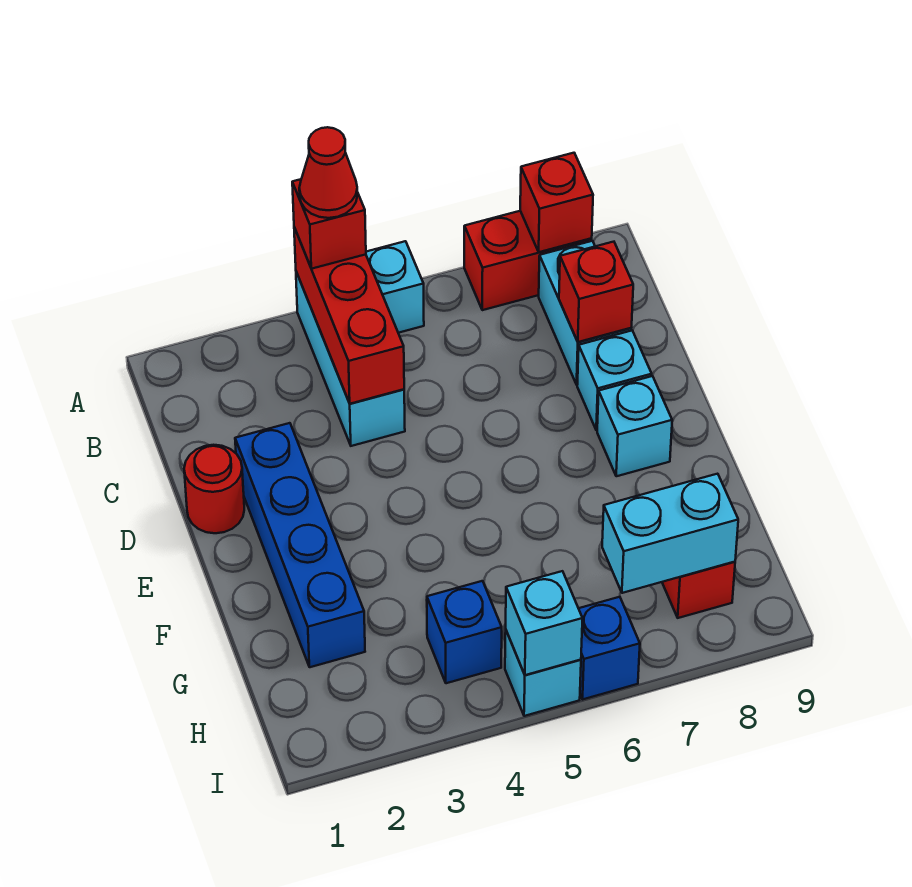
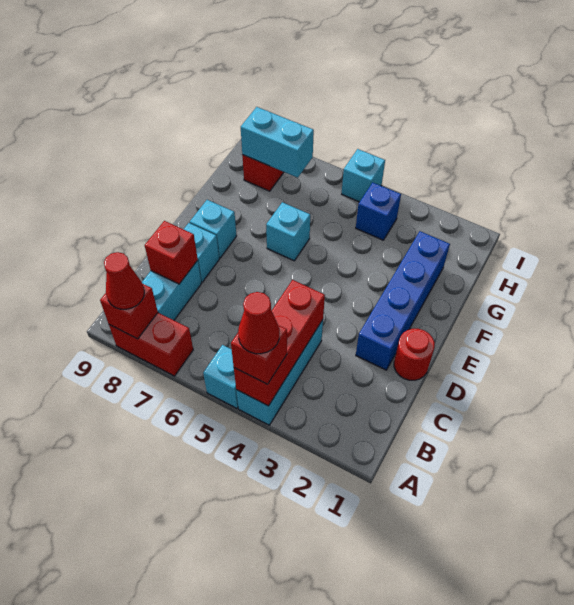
none -> red 1x1 cone [104,252,144,309]
cyan 1x1 brick [506,571,582,675] -> cyan 1x1 brick moved to [266,202,310,261]
blue 1x1 brick [579,597,640,699] -> none

